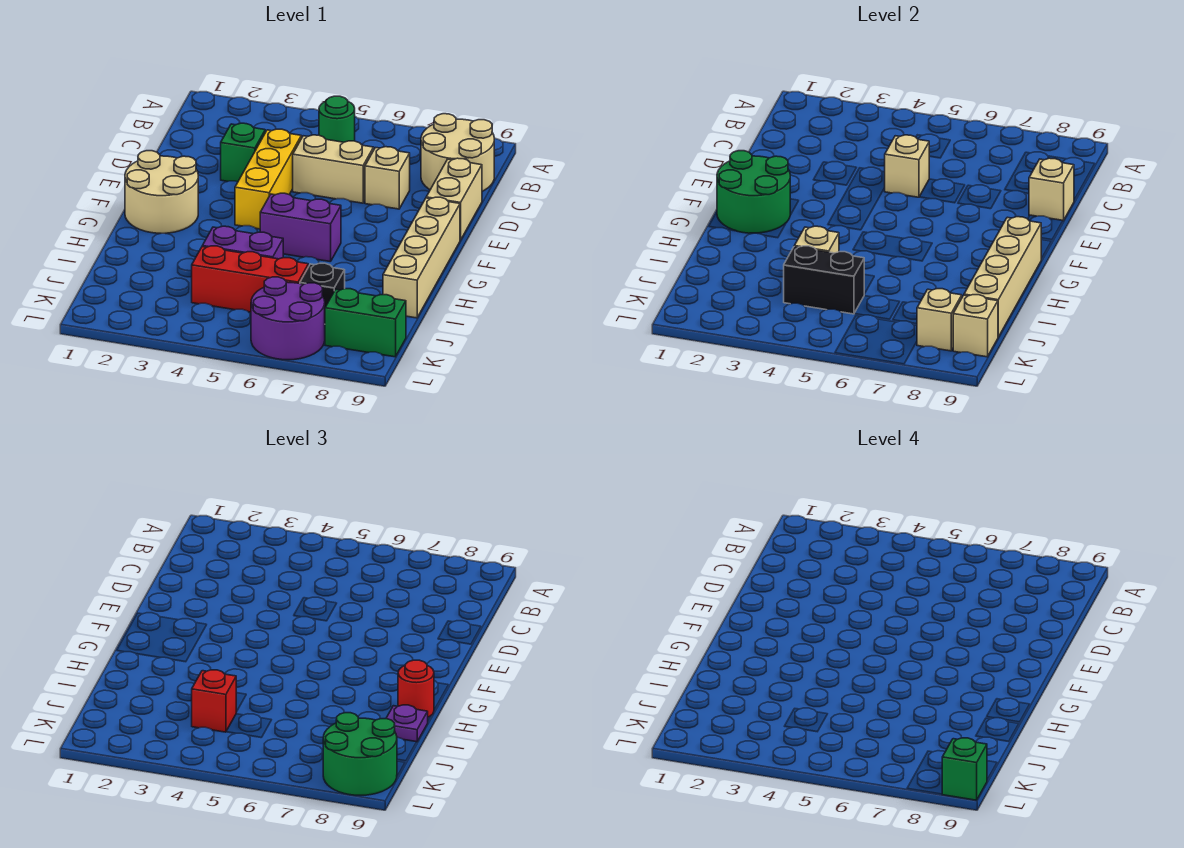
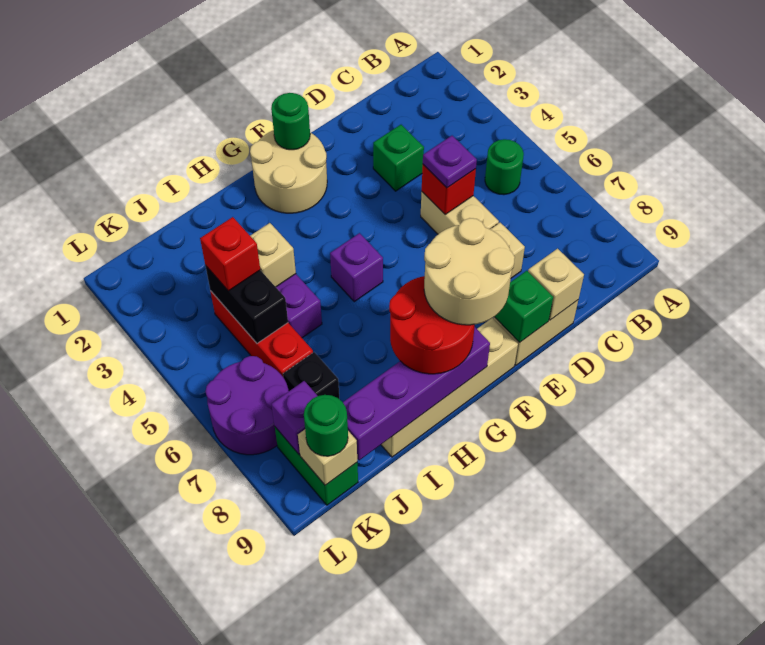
tan 2x2 round brick [421,114,494,191] -> tan 2x2 round brick moved to [424,218,515,325]
yellow 1x3 brick [235,129,301,229] -> none
tan 1x1 brick [885,135,929,197] -> red 1x1 brick [422,165,476,214]
green 2x2 round brick [717,151,790,233] -> green 1x1 round brick [271,93,310,150]
purple 1x2 brick [260,193,341,262] -> purple 1x1 brick [330,233,383,302]
tan 1x4 brick [964,217,1041,337] -> purple 1x4 brick [343,328,490,460]
red 1x1 round brick [398,660,434,717] -> red 2x2 round brick [389,276,475,374]
purple 1x1 plate [386,705,428,742] -> purple 1x1 plate moved to [423,136,477,188]
tan 1x1 brick [917,289,962,351] -> purple 1x1 brick [271,381,317,454]
green 2x2 round brick [323,713,397,795] -> green 1x1 round brick [304,395,348,456]
green 1x1 brick [942,738,987,800] -> green 1x1 brick moved to [495,271,553,343]

